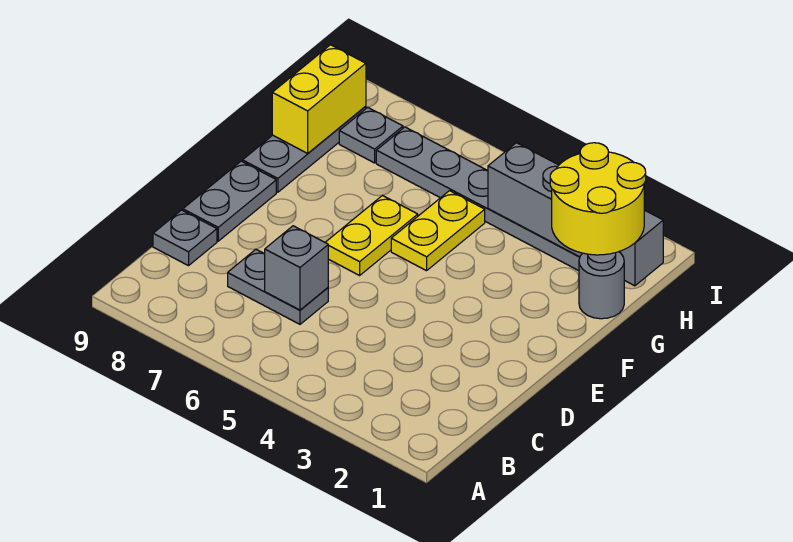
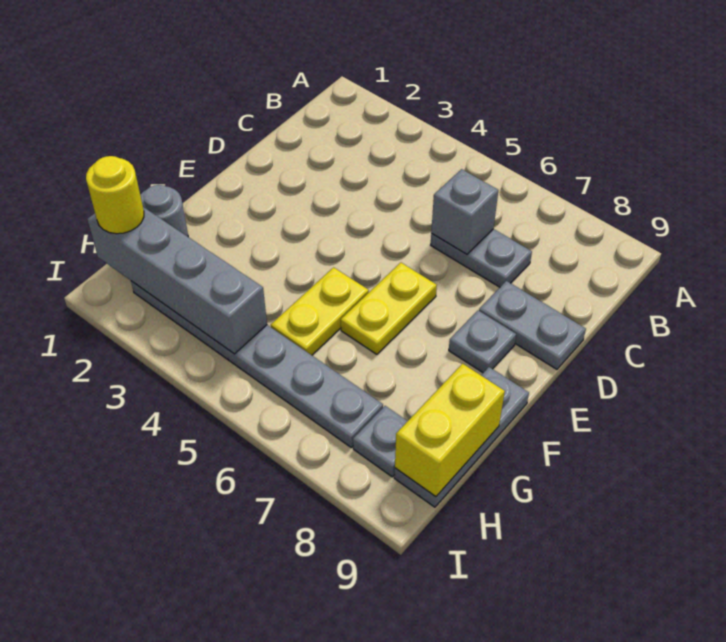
grey 1x1 plate [153,210,217,266] -> grey 1x1 plate moved to [449,310,516,373]
grey 1x2 plate [183,161,276,241] -> grey 1x2 plate turned to [479,281,586,369]
yellow 2x2 round brick [550,143,646,255] -> yellow 1x1 round brick [86,156,144,234]

